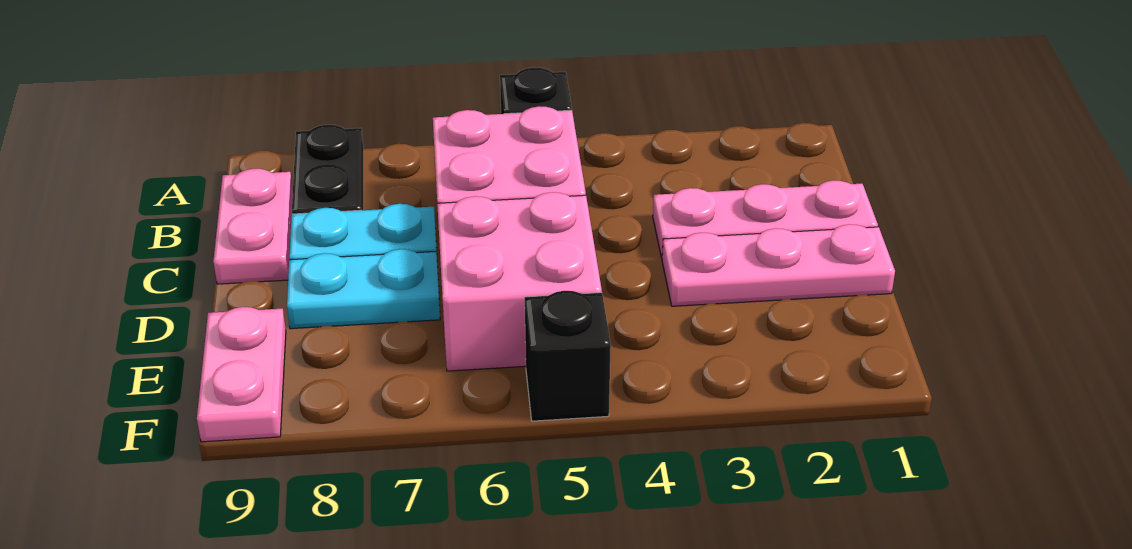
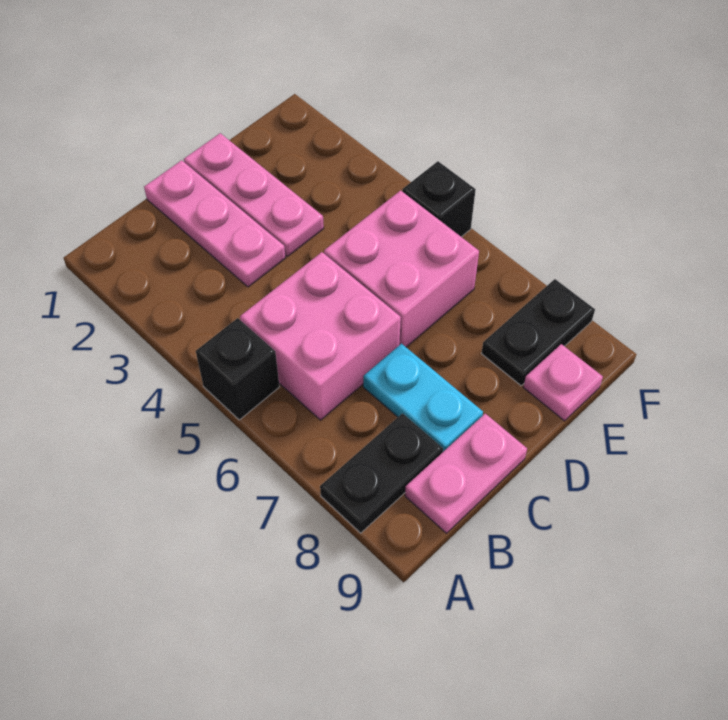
cyan 1x2 plate [287,249,440,329] -> none
none -> black 1x2 plate [481,279,595,386]
pink 1x2 plate [197,307,286,442] -> pink 1x1 plate [523,344,603,421]

